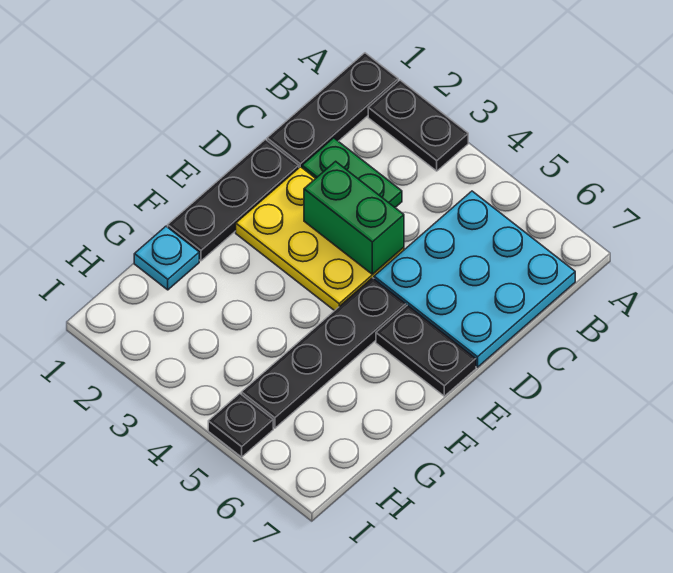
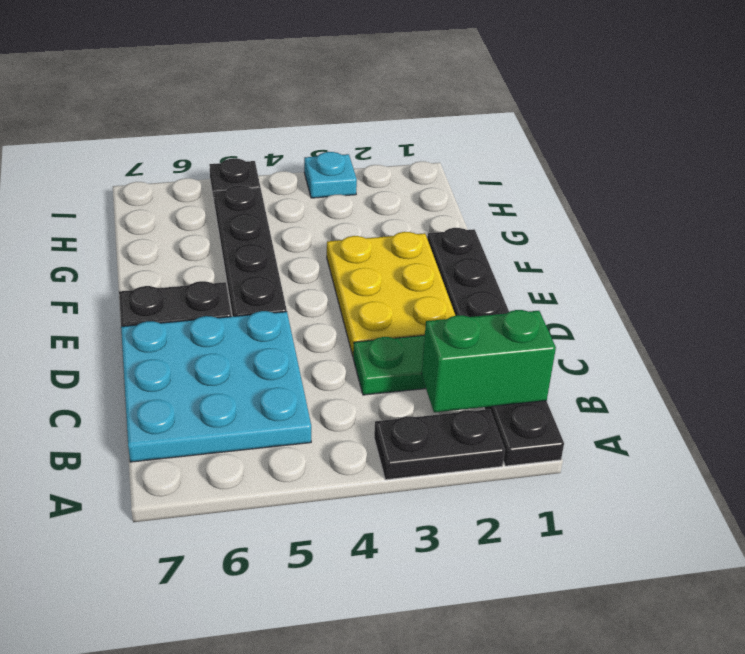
yellow 2x3 plate [236,167,404,311] -> yellow 2x3 plate turned to [327,232,455,355]
green 1x2 brick [304,161,404,275] -> green 1x2 brick moved to [422,310,556,412]
cyan 1x1 plate [134,226,199,290] -> cyan 1x1 plate moved to [304,152,357,198]

